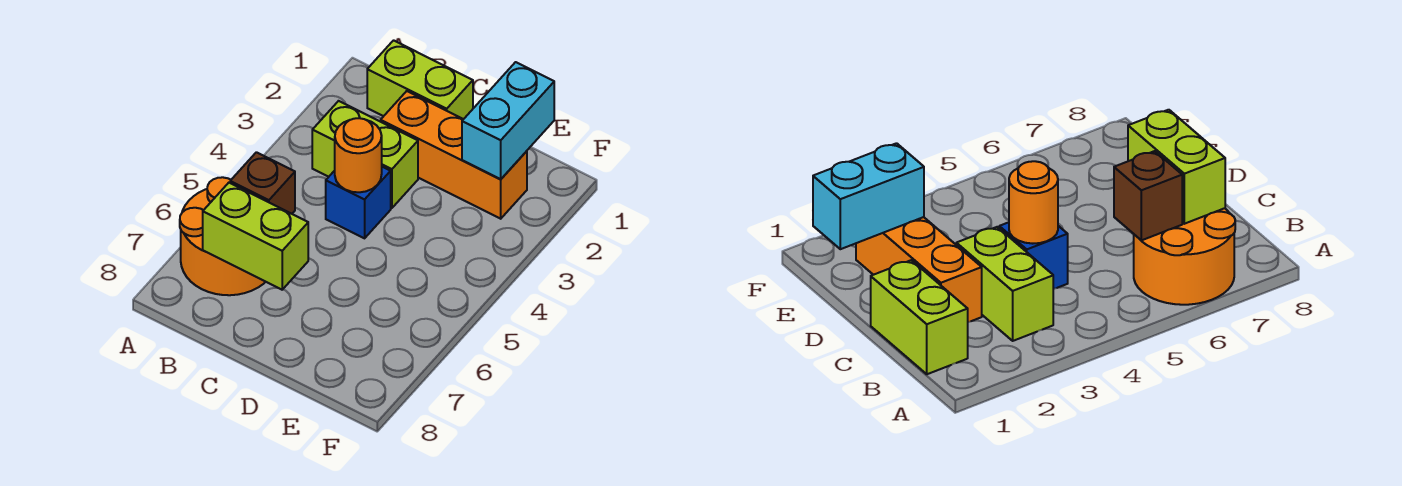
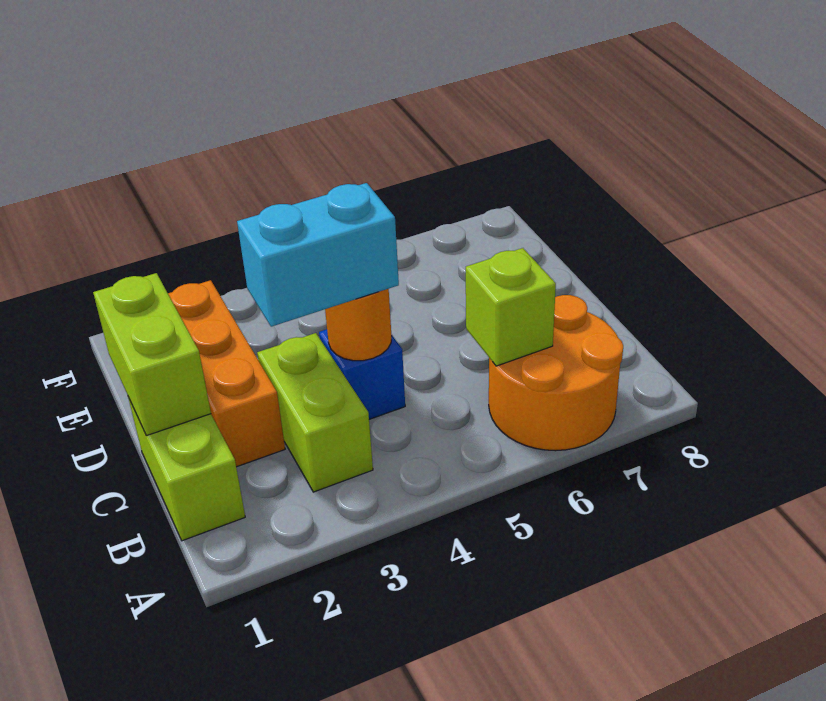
brown 1x1 brick [230,152,295,214] -> lime 1x1 brick [466,248,556,366]
lime 1x2 brick [203,183,308,290] -> lime 1x2 brick moved to [93,273,211,436]
cyan 1x2 brick [462,62,554,179] -> cyan 1x2 brick moved to [237,183,399,327]

